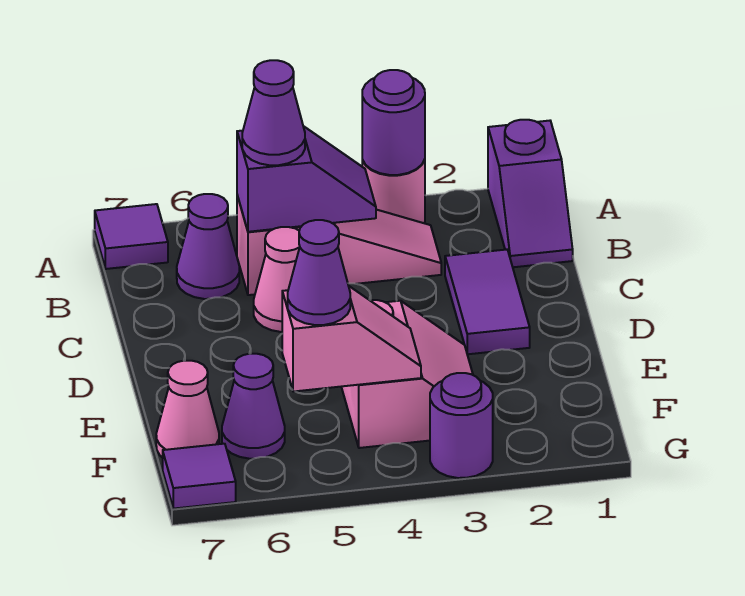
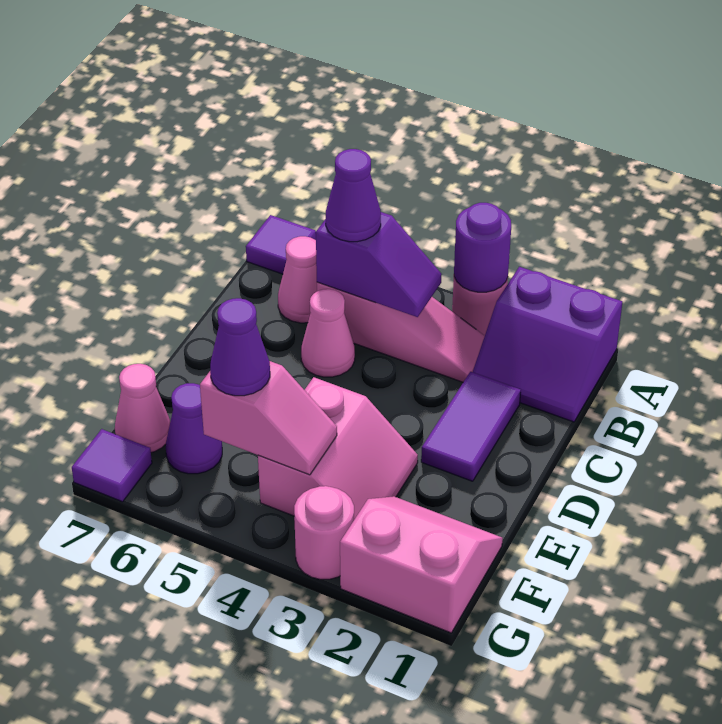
purple 1x2 slope [488,120,573,267] -> purple 2x2 slope [473,267,622,422]
purple 1x1 cone [177,194,239,299] -> pink 1x1 cone [278,236,317,323]
none -> pink 2x2 slope [340,496,503,633]
purple 1x1 round brick [430,373,493,478] -> pink 1x1 round brick [294,486,354,579]

